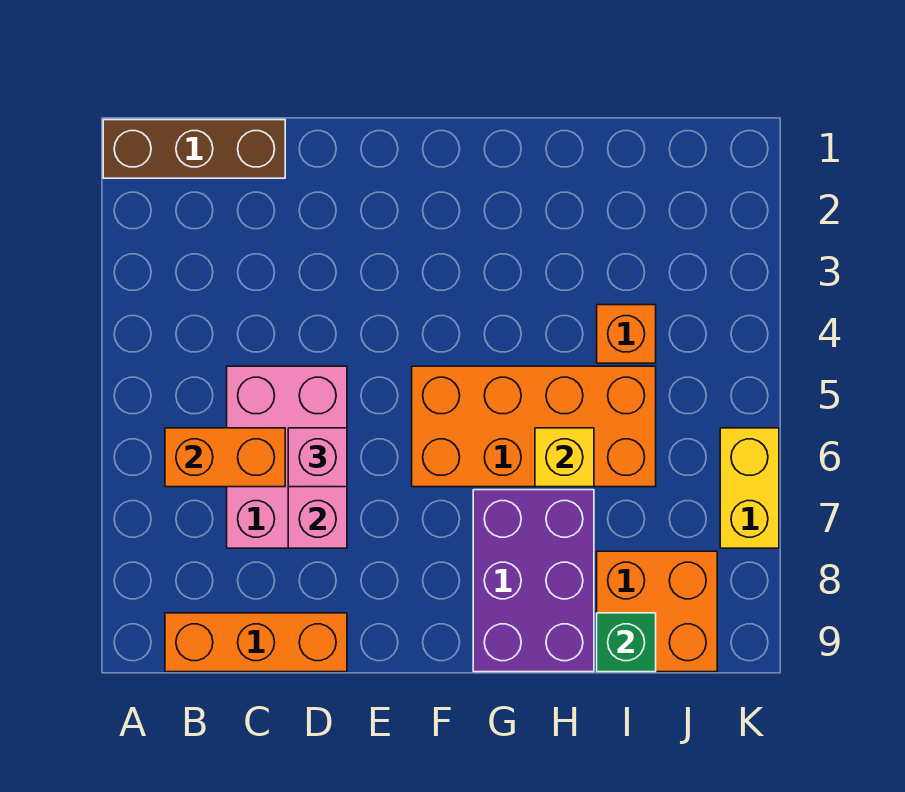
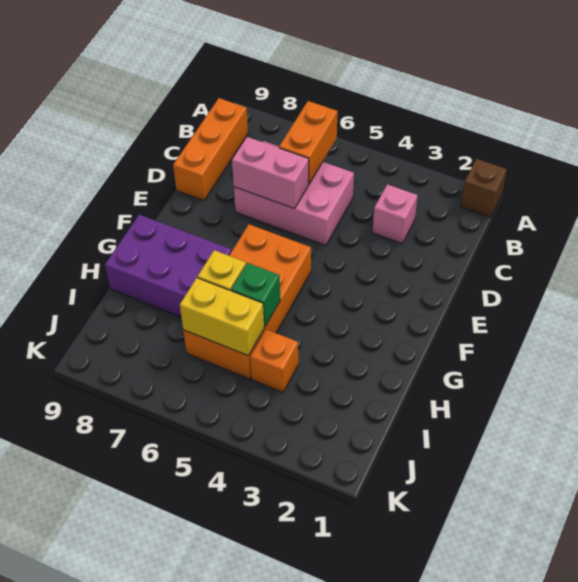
brown 1x3 brick [103,120,285,178] -> brown 1x1 brick [461,159,507,217]
pink 1x1 brick [288,428,347,487] -> pink 1x1 brick moved to [372,184,418,243]
orange 2x2 brick [597,551,717,672] -> none
green 1x1 brick [597,613,656,672] -> green 1x1 brick moved to [231,263,280,327]
yellow 1x2 brick [720,428,779,548] -> yellow 1x2 brick moved to [180,278,264,356]

